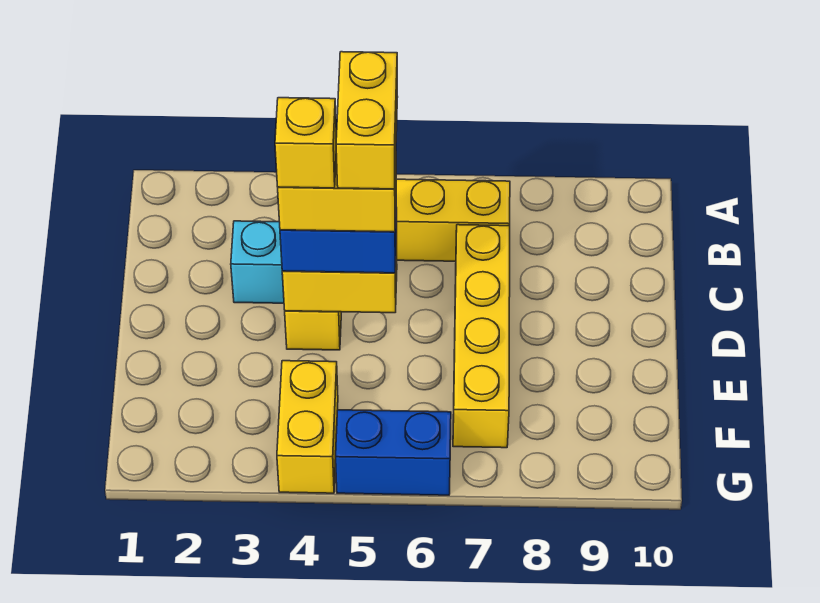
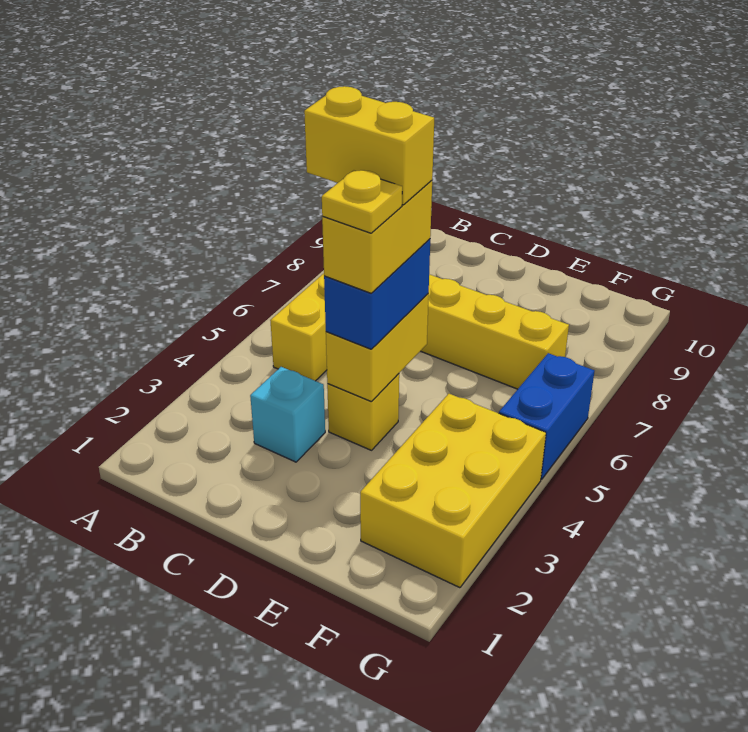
yellow 1x1 brick [275,98,336,188] -> yellow 1x1 plate [322,170,402,233]
yellow 1x2 brick [277,361,338,493] -> yellow 2x3 brick [360,394,546,588]

